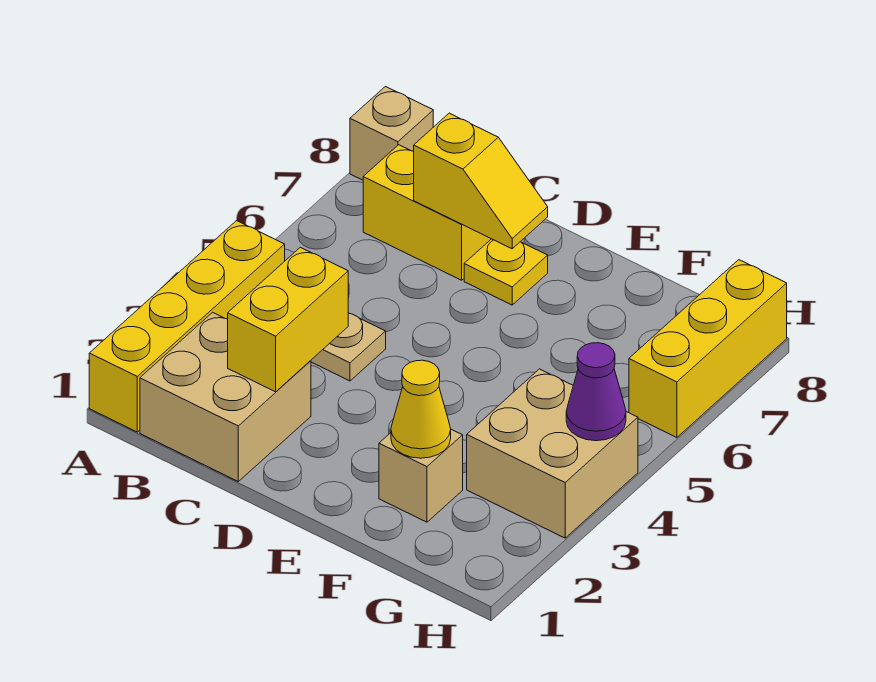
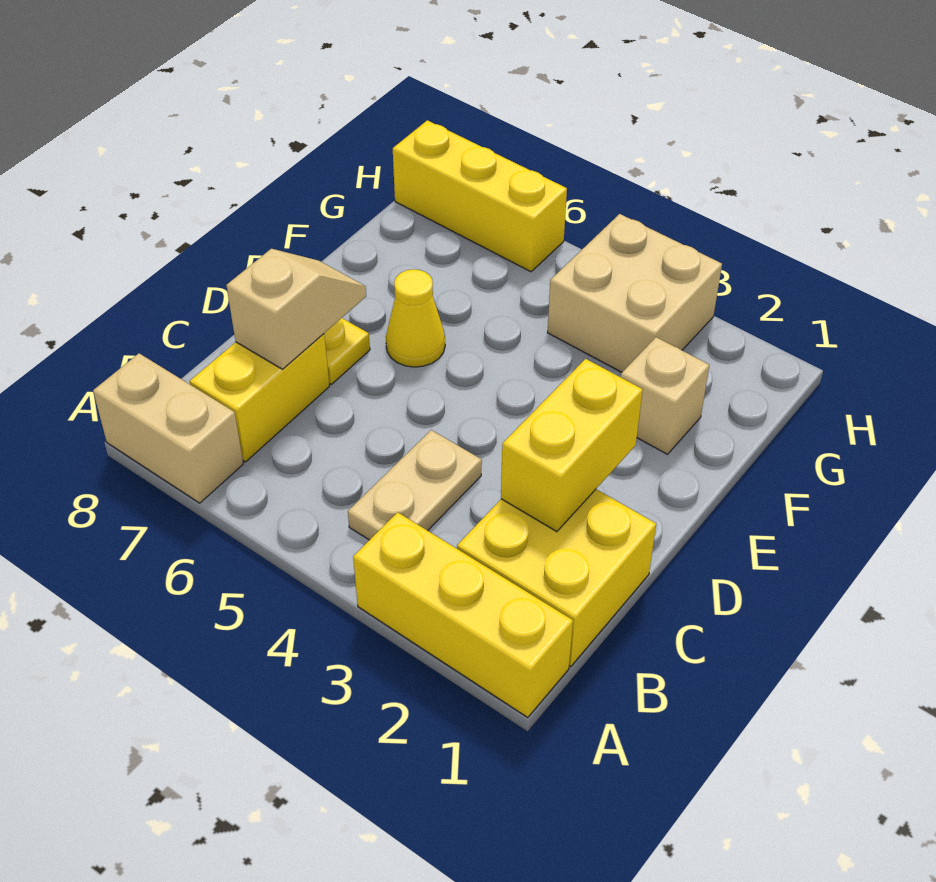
yellow 1x4 brick [89,221,285,432] -> yellow 1x3 brick [353,512,573,717]
tan 1x1 brick [350,87,433,180] -> tan 1x2 brick [93,353,243,503]
tan 2x2 brick [140,312,311,481] -> yellow 2x2 brick [457,489,656,667]
yellow 1x2 brick [228,247,348,392] -> yellow 1x2 brick turned to [501,359,643,532]
yellow 1x2 slope [414,113,548,249] -> tan 1x2 slope [226,249,366,369]
yellow 1x1 cone [391,360,451,458] -> yellow 1x1 cone moved to [386,269,445,367]
purple 1x1 cone [566,343,626,441] -> none

